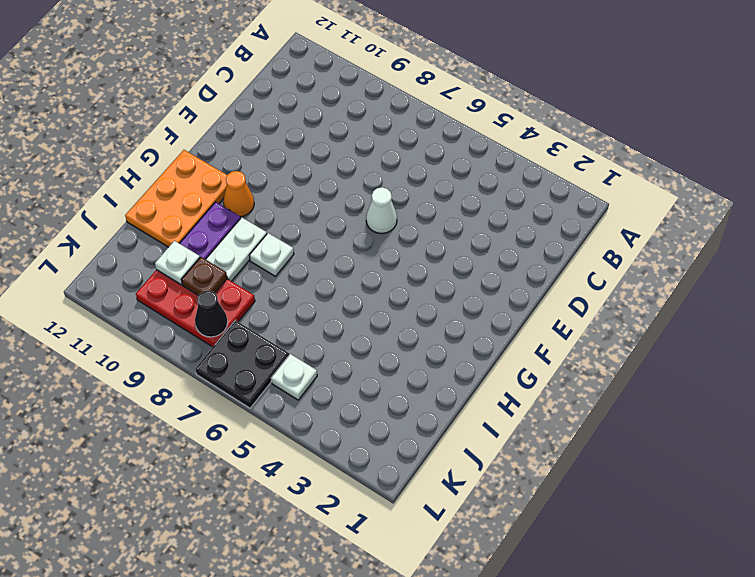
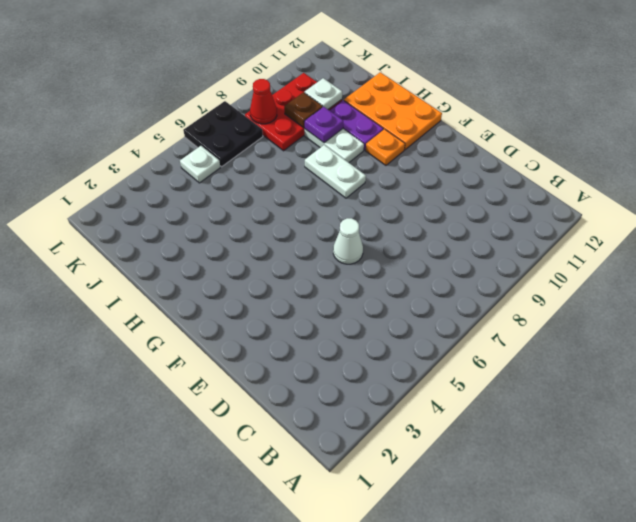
orange 1x1 cone [223,171,254,217] -> orange 1x1 plate [366,129,405,165]
white 1x1 plate [249,233,294,276] -> white 1x2 plate [305,145,366,198]
none -> purple 1x1 plate [304,107,343,143]
black 1x1 cone [195,290,228,337] -> red 1x1 cone [250,79,277,124]

